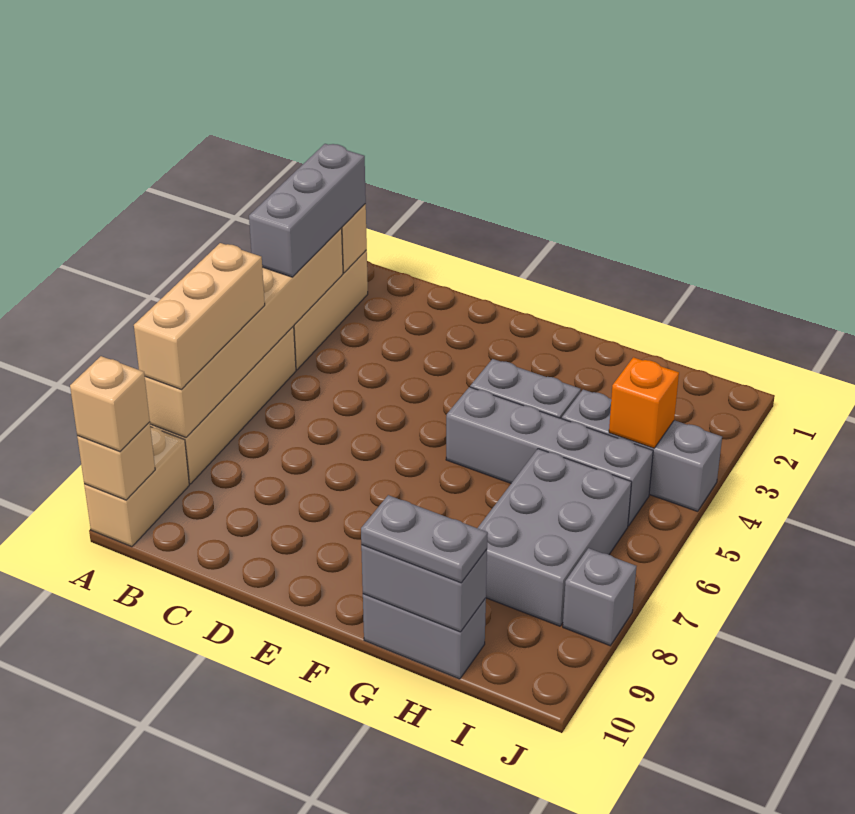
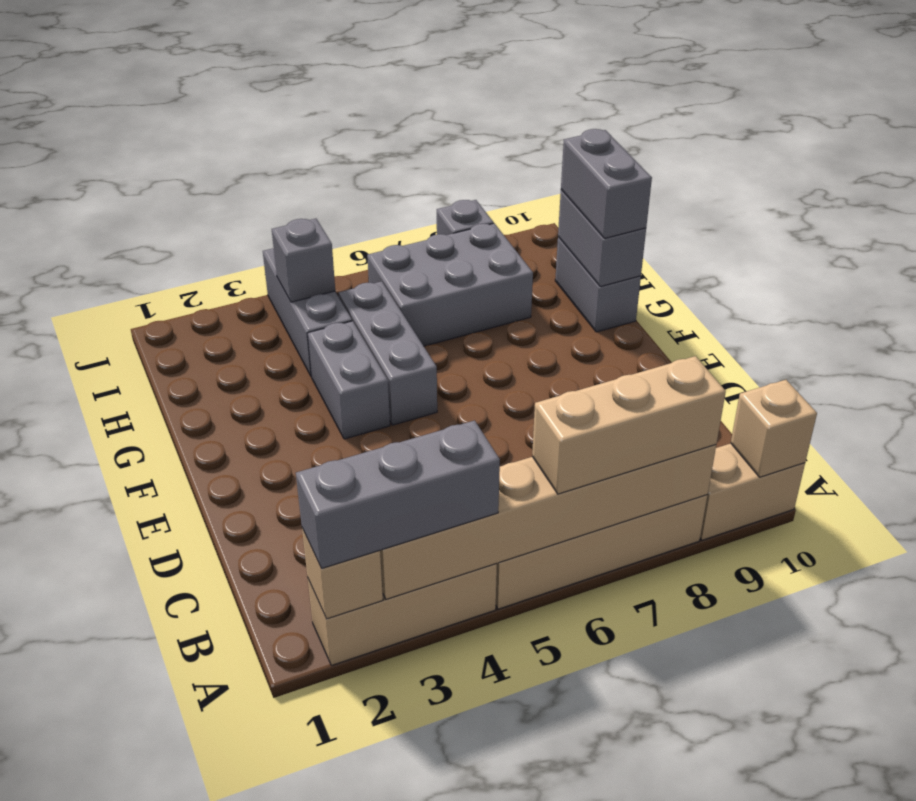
tan 1x1 brick [70,356,150,452] -> none
grey 1x4 brick [446,387,653,526] -> grey 1x3 brick [339,281,437,425]
grey 1x2 plate [361,495,488,583] -> grey 1x2 brick [561,129,652,238]
orange 1x1 brick [609,357,679,448] -> grey 1x1 brick [272,219,335,302]

